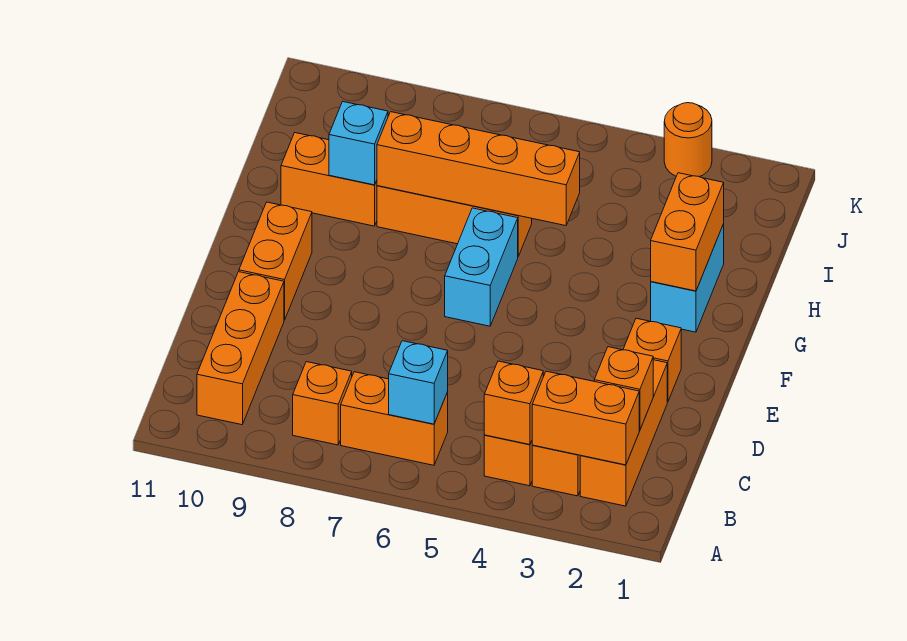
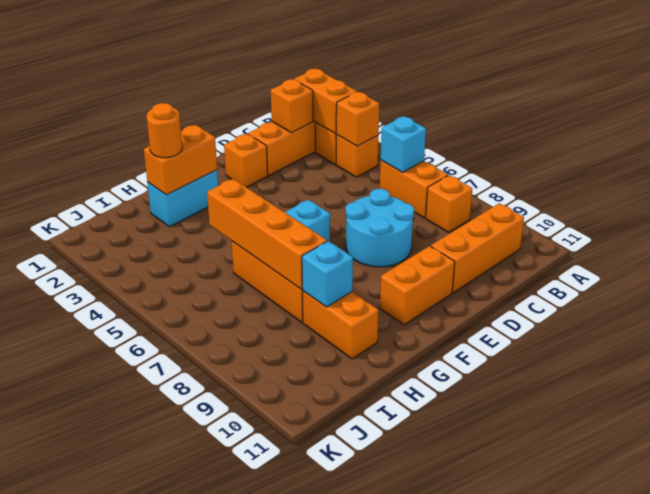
none -> cyan 2x2 round brick [346,189,414,267]
orange 1x1 round brick [664,103,712,177] -> orange 1x1 round brick moved to [147,103,182,158]

